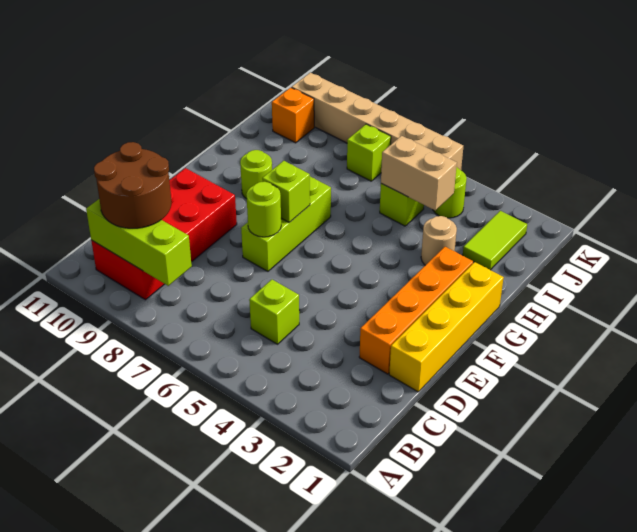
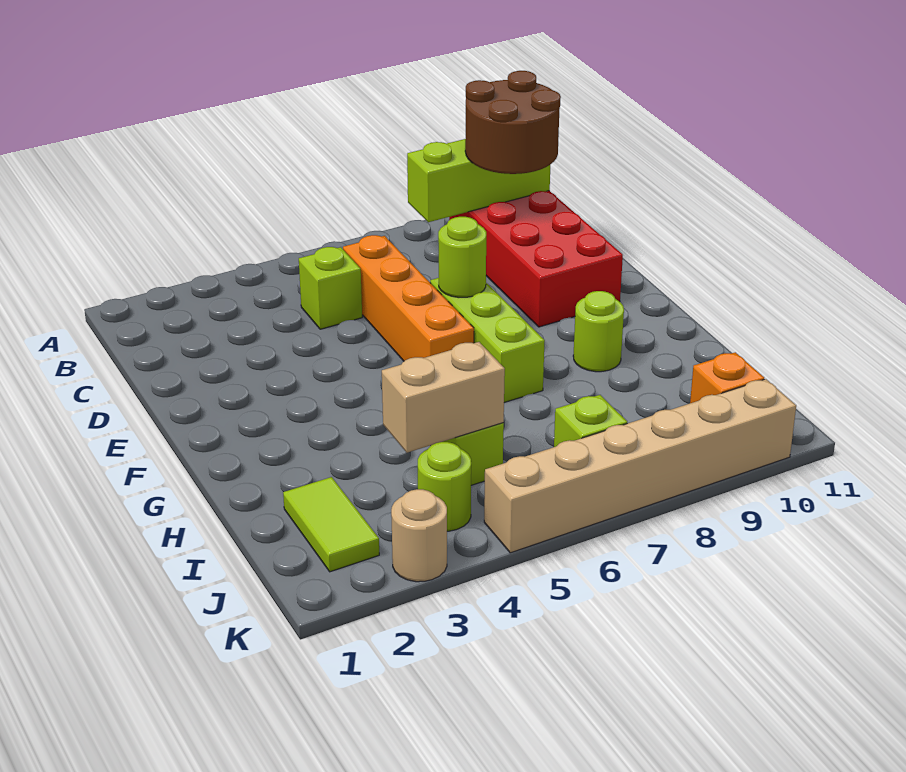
yellow 1x4 brick [389,262,504,392] -> none
orange 1x4 brick [359,247,473,374] -> orange 1x4 brick moved to [343,235,474,361]
lime 1x1 brick [262,161,310,222] -> none
tan 1x1 round brick [421,216,457,265] -> tan 1x1 round brick moved to [391,489,447,582]

